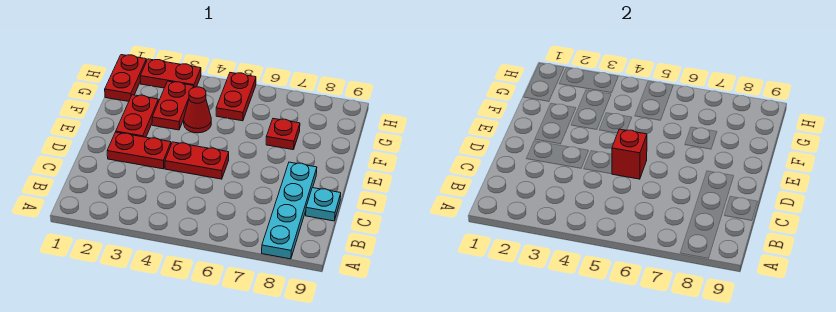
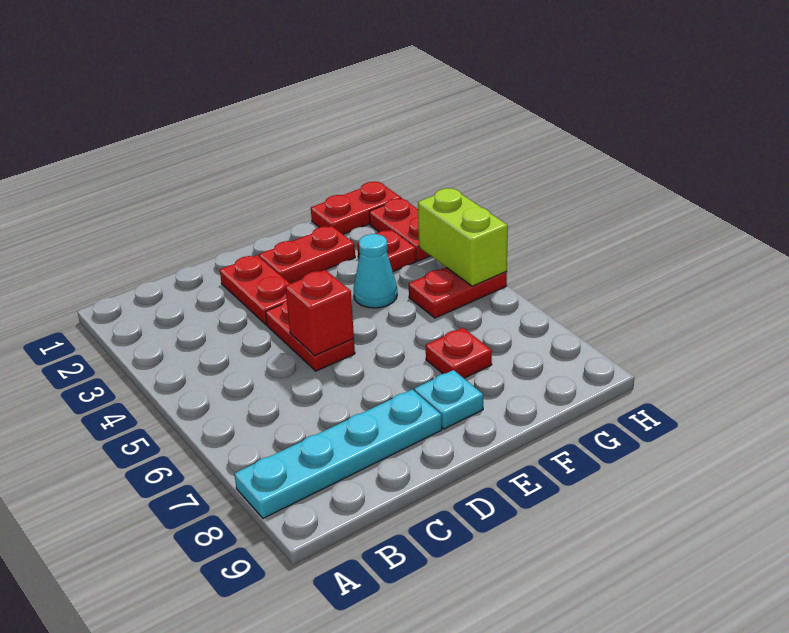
cyan 1x1 plate [306,188,341,221] -> cyan 1x1 plate moved to [414,370,483,429]
red 1x2 plate [152,81,194,130] -> red 1x1 plate [357,230,416,272]
red 1x1 cone [184,87,211,133] -> cyan 1x1 cone [354,234,397,308]
none -> lime 1x2 brick [418,188,508,286]

